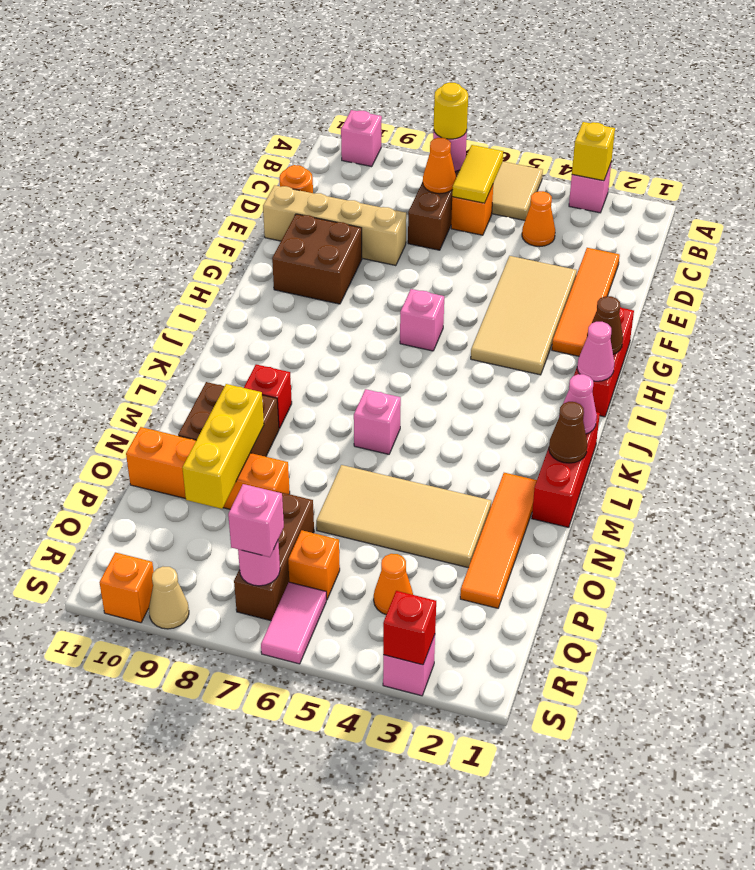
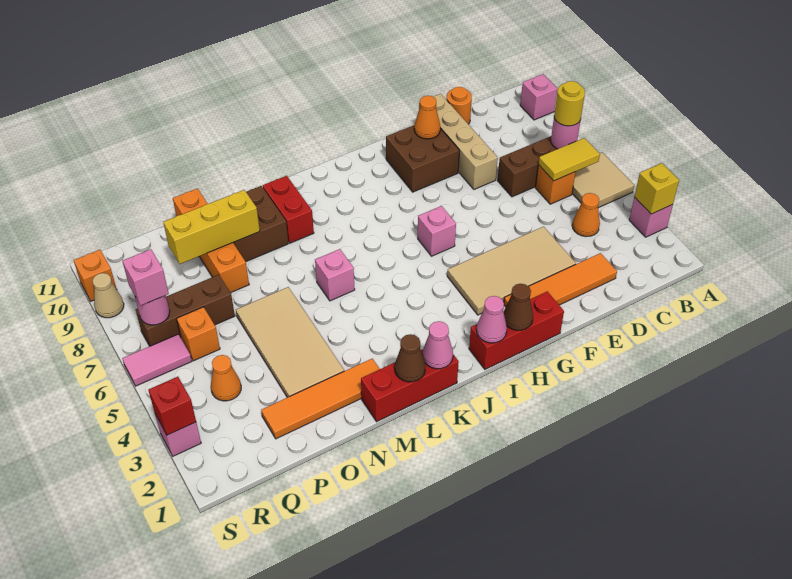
orange 1x1 cone [423,138,456,194] -> orange 1x1 cone moved to [414,96,440,139]
red 1x1 brick [244,364,292,429] -> red 1x2 brick [263,176,314,243]

